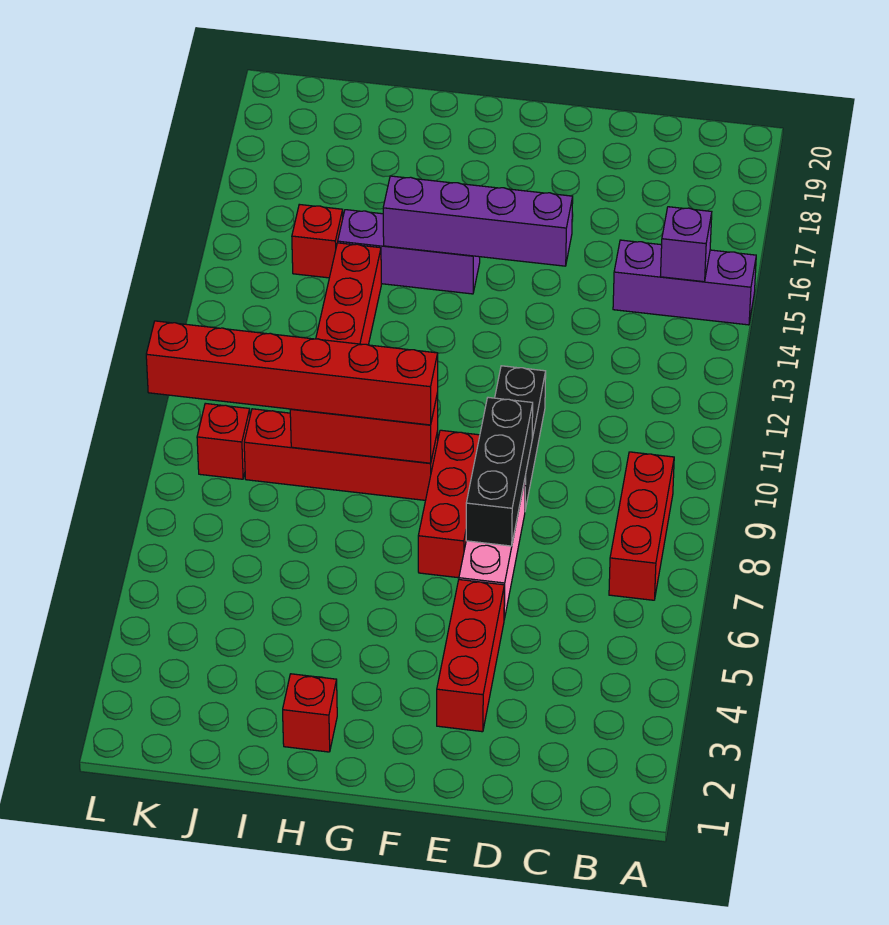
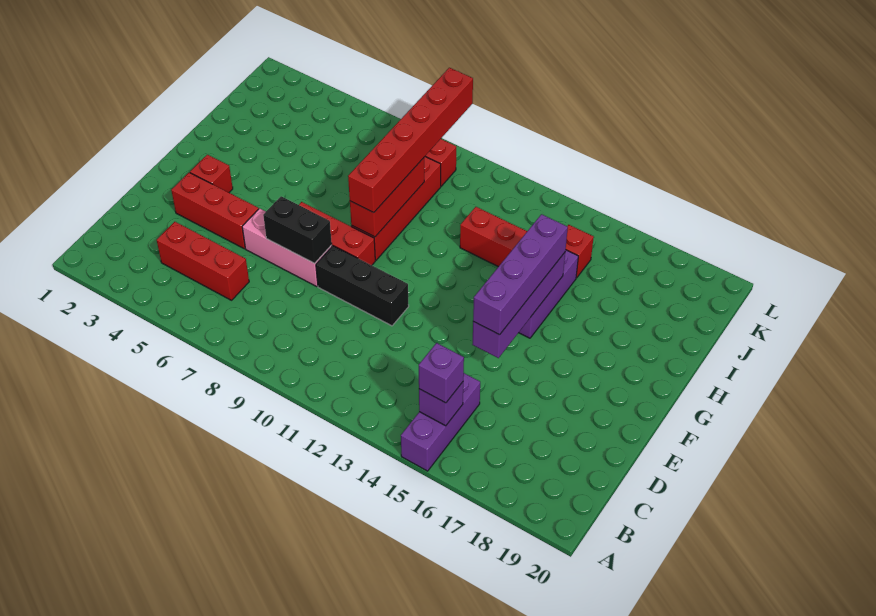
red 1x3 brick [609,452,674,600] -> red 1x3 brick moved to [157,222,249,300]
none -> purple 1x1 brick [419,343,464,403]
black 1x3 brick [466,397,533,546] -> black 1x2 brick [263,196,332,263]
none -> purple 1x4 brick [473,214,568,335]
red 1x1 brick [283,674,337,752] -> red 1x1 brick moved to [190,155,233,192]

